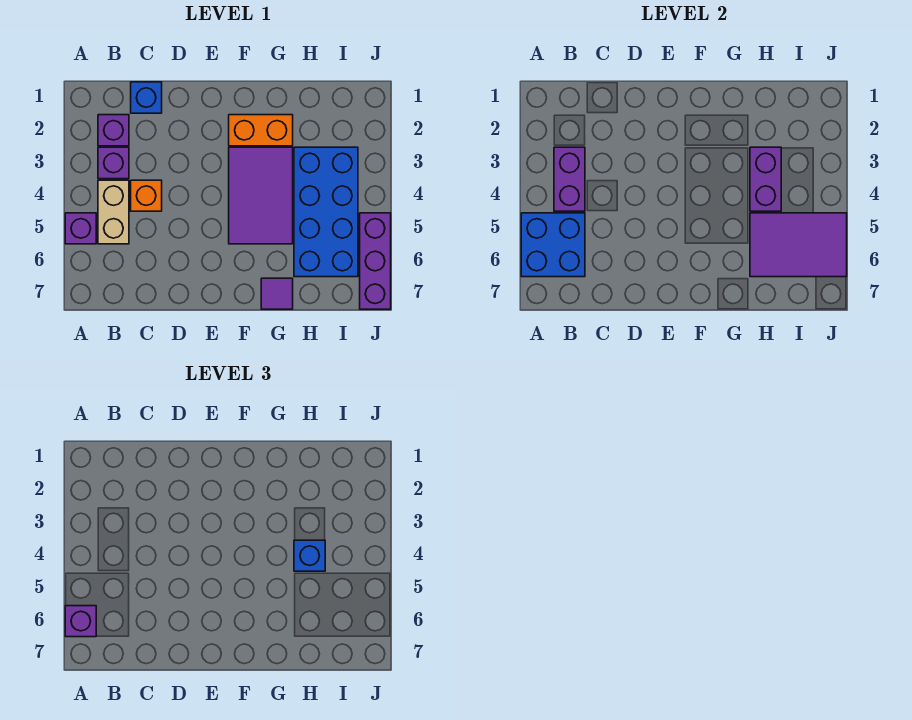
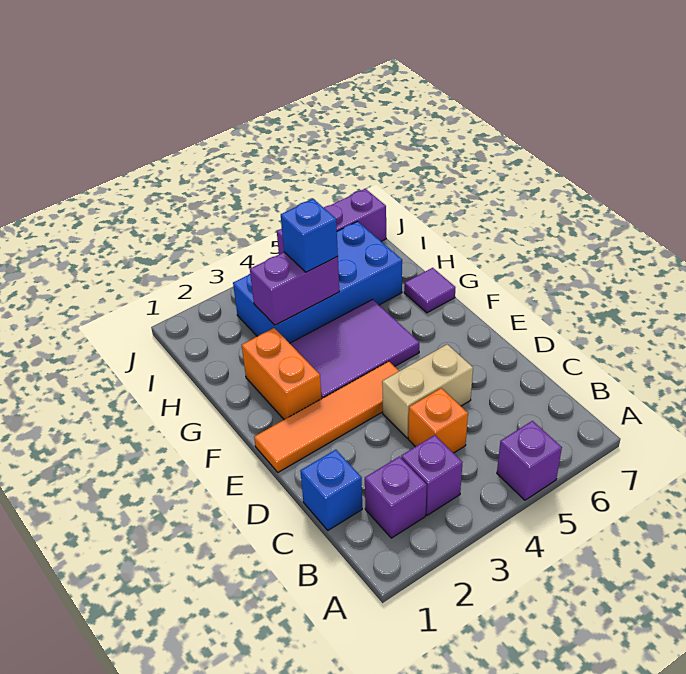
blue 2x2 brick [521,213,585,277] -> none
purple 1x1 brick [65,606,96,637] -> none
purple 1x2 brick [554,147,585,211] -> none
tan 1x2 brick [98,180,129,244] -> tan 1x2 brick moved to [382,344,473,438]
none -> orange 1x4 tile [254,361,399,472]
purple 2x3 tile [750,213,847,277] -> none

